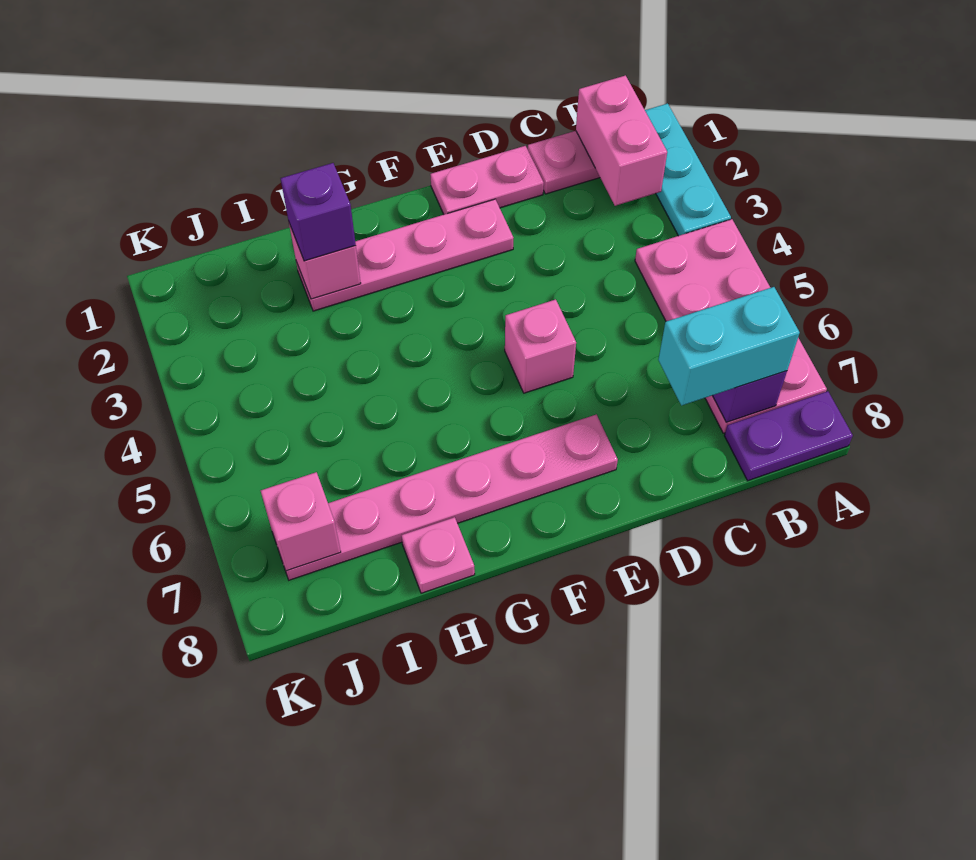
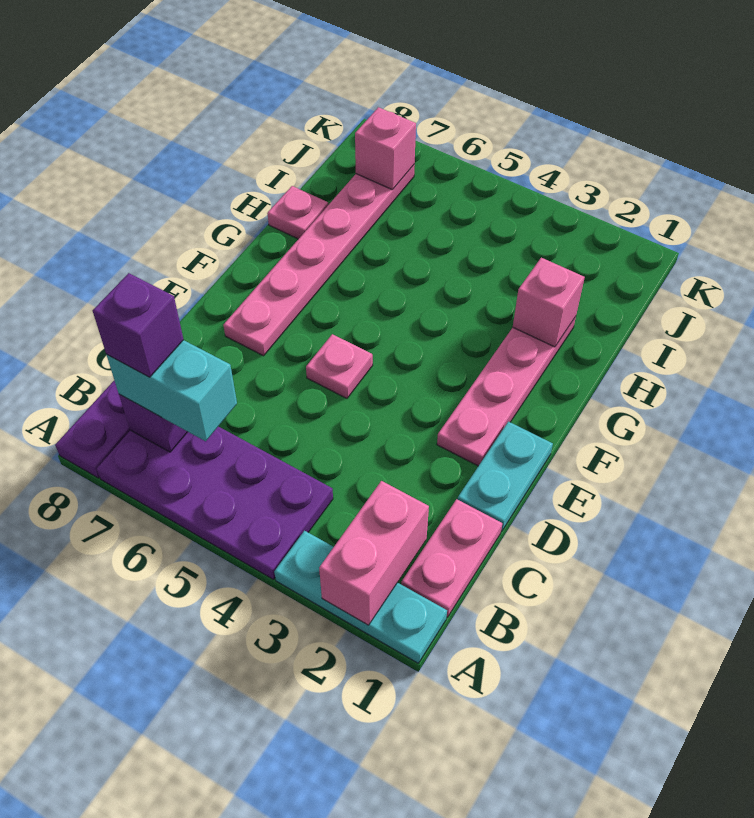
pink 2x4 plate [635,219,827,433] -> purple 2x4 plate [97,427,333,579]
pink 1x2 brick [576,75,667,206] -> pink 1x2 brick turned to [319,481,429,625]
cyan 1x2 brick [658,287,800,406] -> cyan 1x2 brick turned to [106,340,237,441]
pink 1x2 plate [430,146,544,214] -> cyan 1x2 plate [458,422,553,531]
pink 1x1 brick [505,299,576,393] -> pink 1x1 plate [306,334,373,398]
purple 1x1 brick [281,163,356,261] -> purple 1x1 brick moved to [93,273,184,377]

